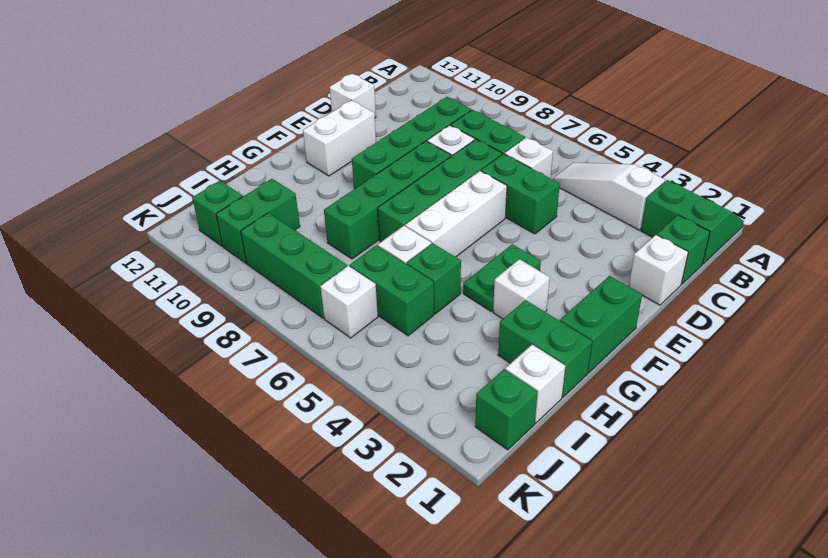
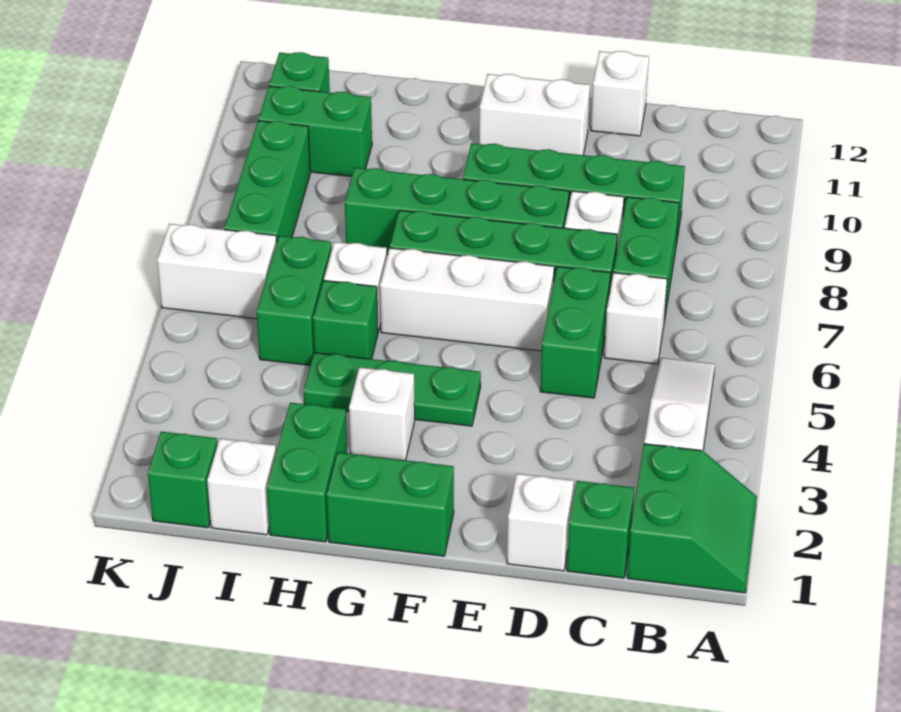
green 1x2 plate [463,244,541,312] -> green 1x3 plate [304,353,481,426]
white 1x1 brick [320,266,378,338] -> white 1x2 brick [157,224,277,319]

